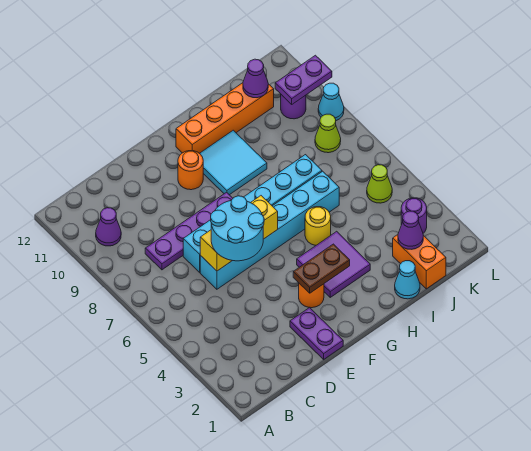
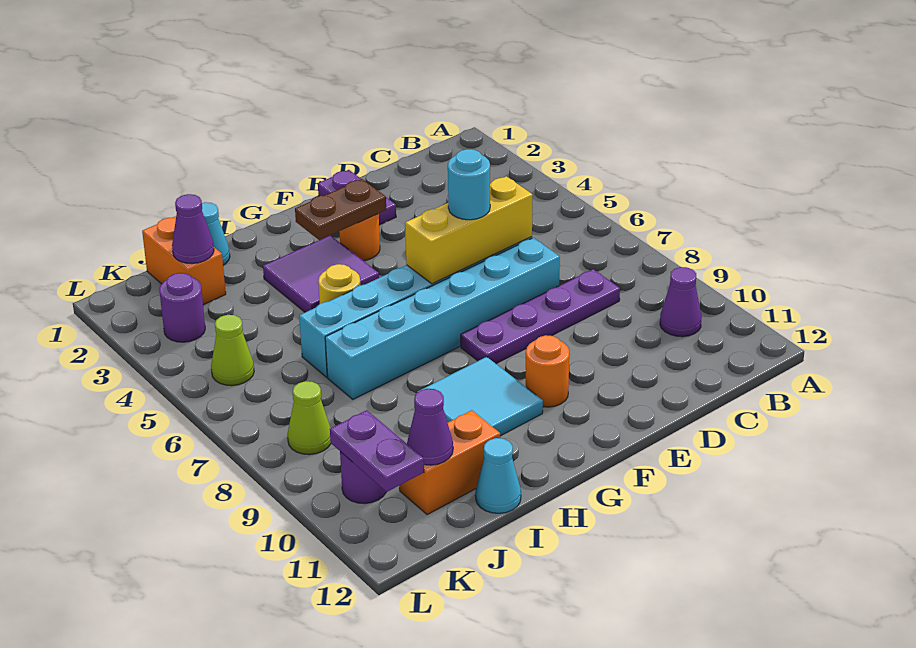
cyan 2x2 round brick [211,196,264,261] -> cyan 1x1 round brick [448,149,490,220]
orange 1x4 brick [176,83,274,153] -> orange 1x2 brick [399,410,500,515]
purple 1x2 plate [275,55,332,104] -> purple 1x2 plate turned to [330,410,424,492]
cyan 1x1 cone [318,83,344,121] -> cyan 1x1 cone moved to [475,438,521,513]

